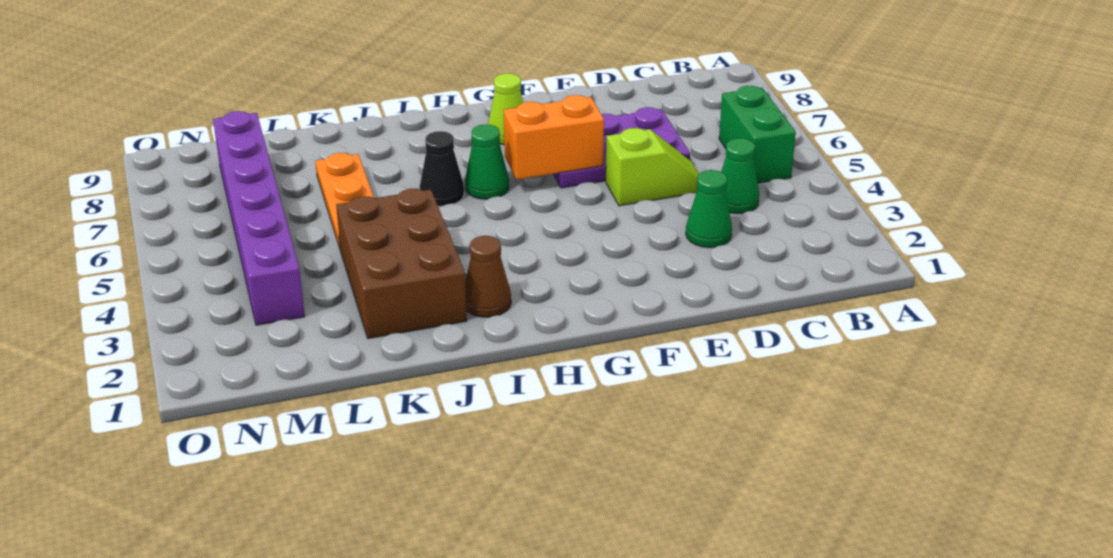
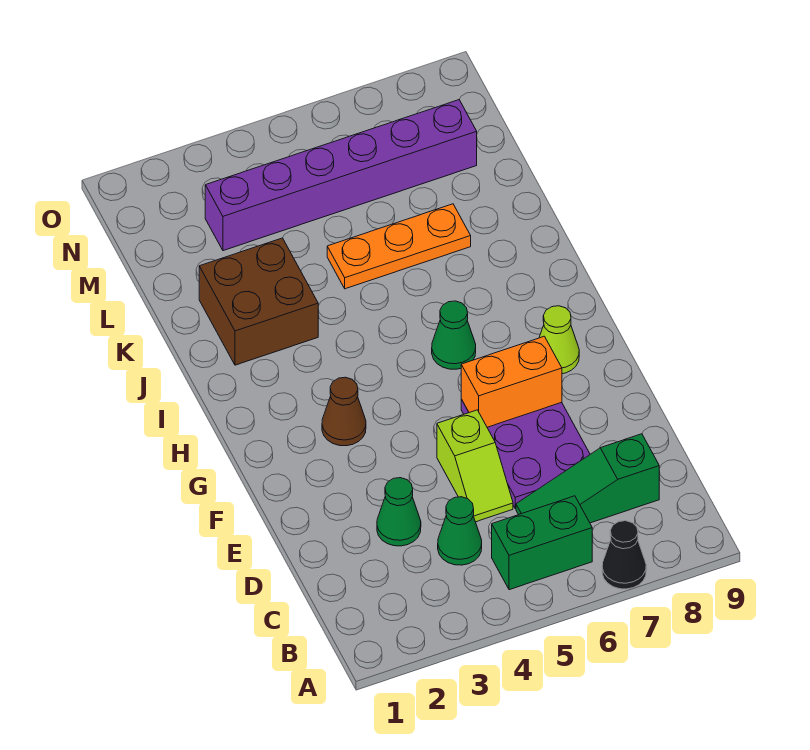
none -> green 1x3 slope [516,434,659,523]
orange 1x2 brick [504,95,604,179] -> orange 1x2 brick turned to [461,336,562,427]
brown 1x1 cone [465,236,511,317] -> brown 1x1 cone moved to [322,377,366,446]
black 1x1 cone [420,131,464,207] -> black 1x1 cone moved to [602,521,646,589]
brown 2x3 brick [336,189,467,339] -> brown 2x2 brick [199,238,318,365]

